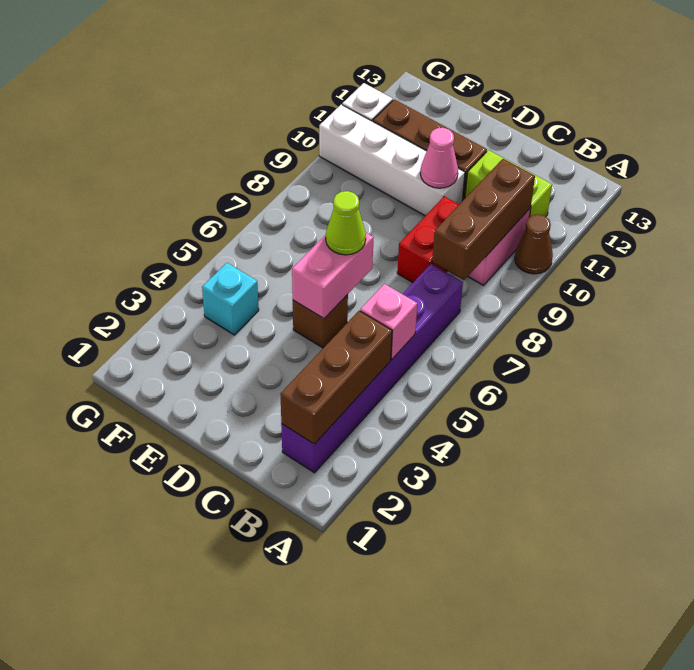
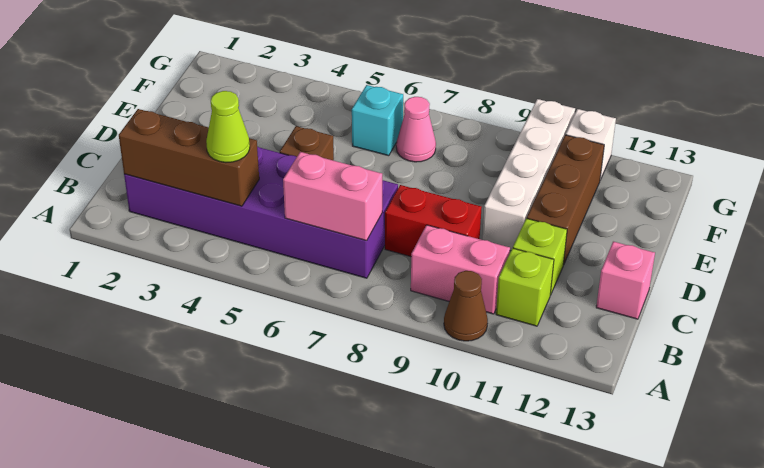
purple 1x6 brick [281,264,463,473] -> purple 2x6 brick [124,147,398,278]
pink 1x1 brick [360,284,417,359] -> pink 1x1 brick moved to [596,241,655,319]
brown 1x3 brick [432,159,535,280] -> none
pink 1x2 brick [292,232,374,319] -> pink 1x2 brick moved to [283,152,382,241]
lime 1x1 cone [326,191,366,255] -> lime 1x1 cone moved to [206,91,250,162]
pink 1x1 cone [420,128,458,188] -> pink 1x1 cone moved to [396,97,436,162]
cyan 1x1 brick [202,263,259,335] -> cyan 1x1 brick moved to [352,85,403,156]

